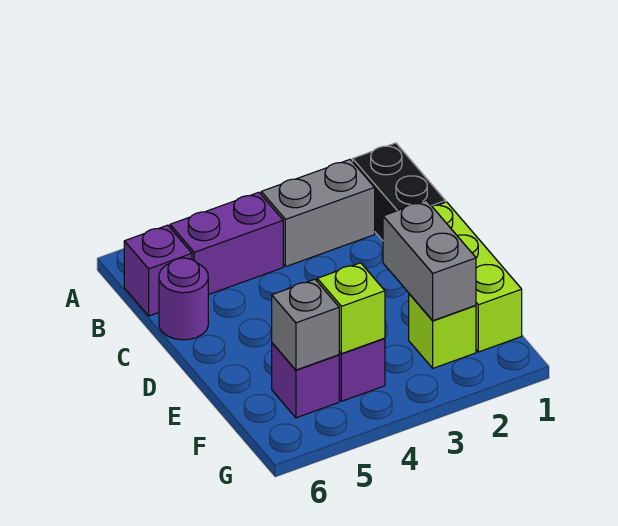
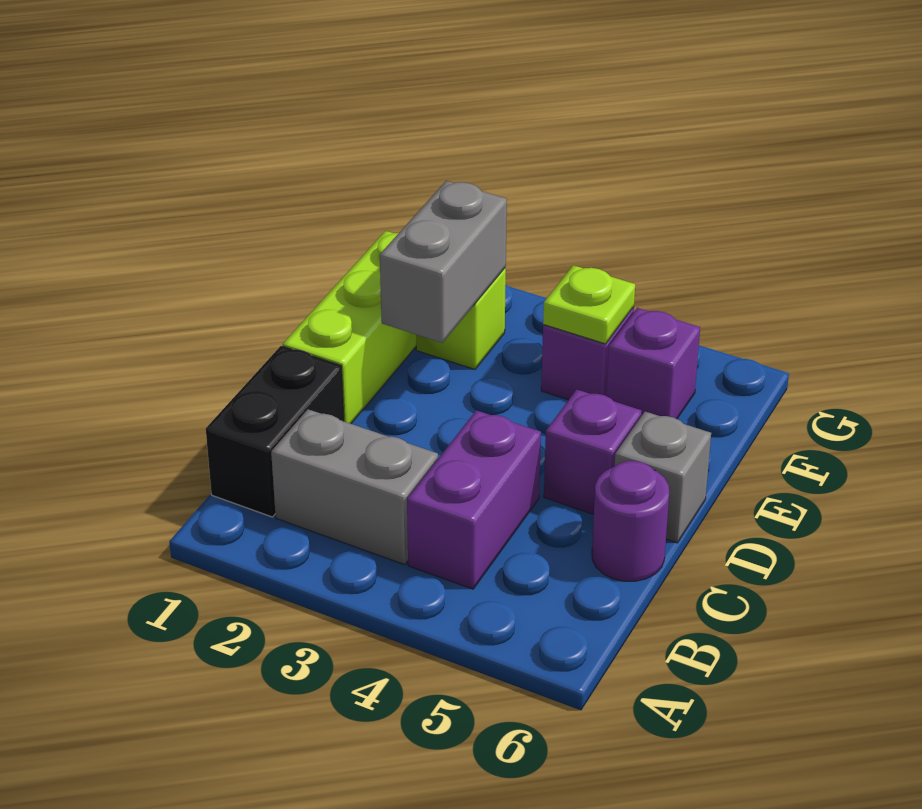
purple 1x2 brick [170,192,283,295] -> purple 1x2 brick turned to [407,410,541,589]
purple 1x1 brick [124,225,192,316] -> purple 1x1 brick moved to [544,389,641,514]
lime 1x1 brick [317,263,385,354] -> lime 1x1 plate [543,265,635,344]
grey 1x1 brick [272,279,339,370] -> grey 1x1 brick moved to [615,412,711,543]

